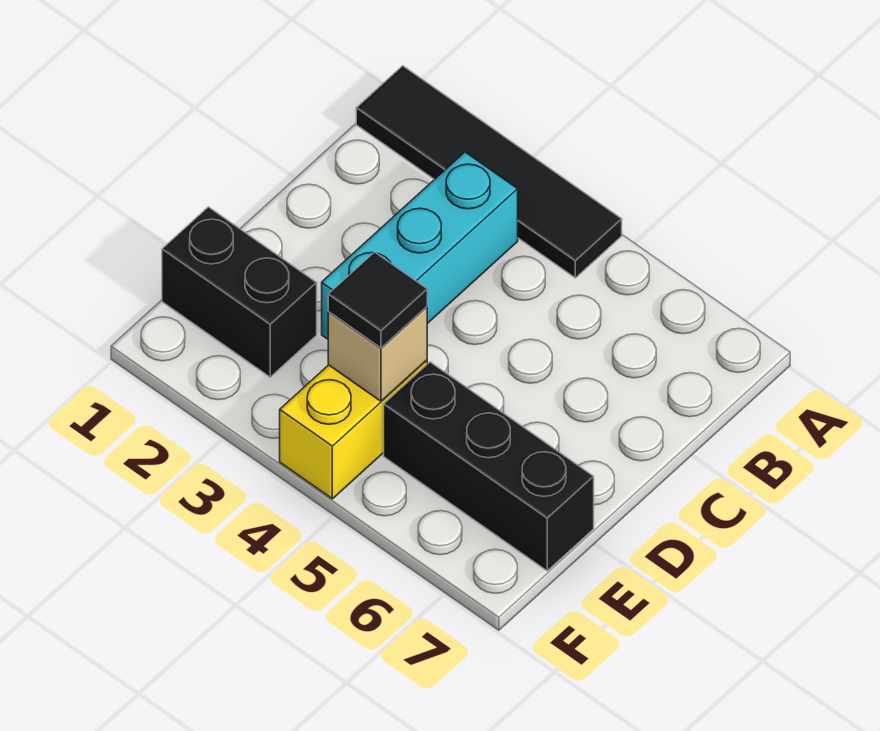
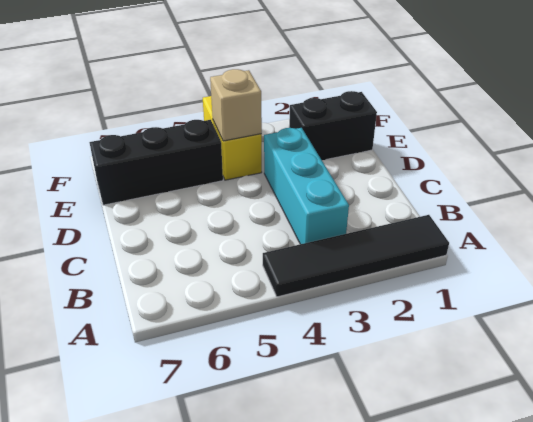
black 1x1 tile [328,252,427,348] -> none

